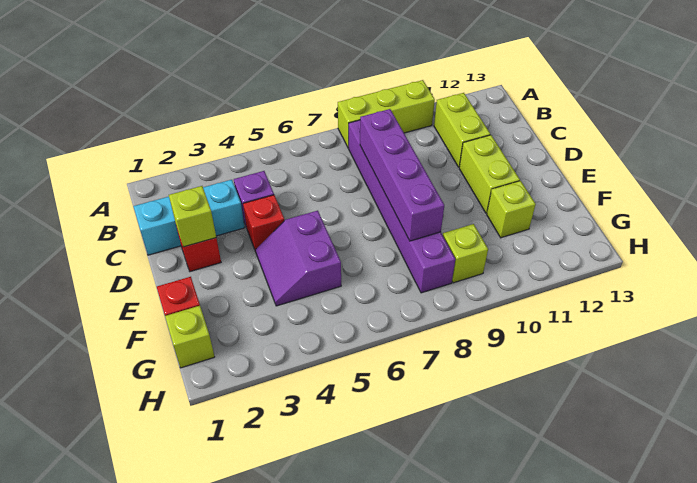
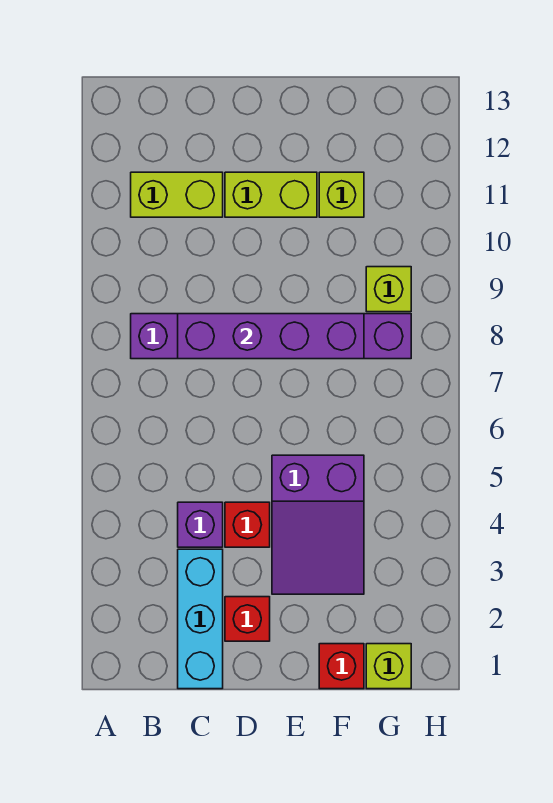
lime 1x3 brick [338,80,435,148] -> none
lime 1x1 brick [169,186,216,247] -> none
purple 2x2 slope [256,211,341,306] -> purple 2x3 slope [272,455,364,594]

